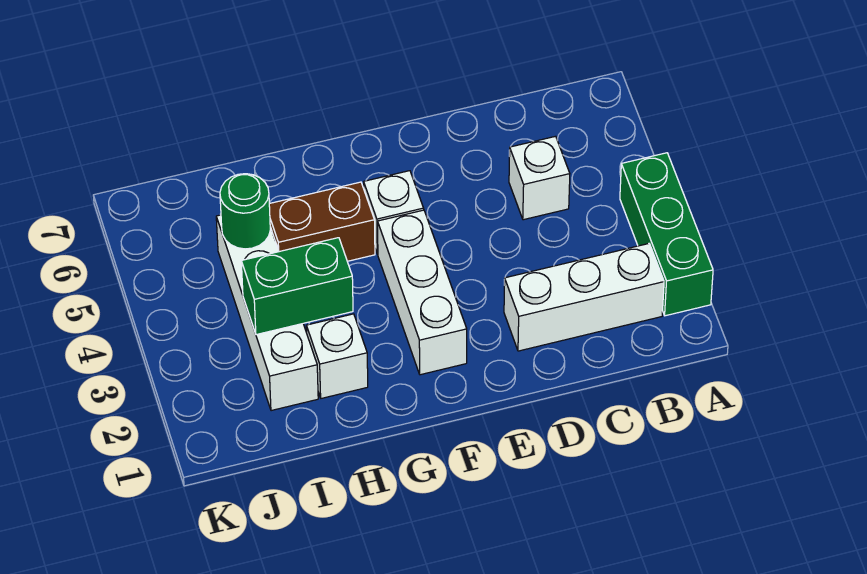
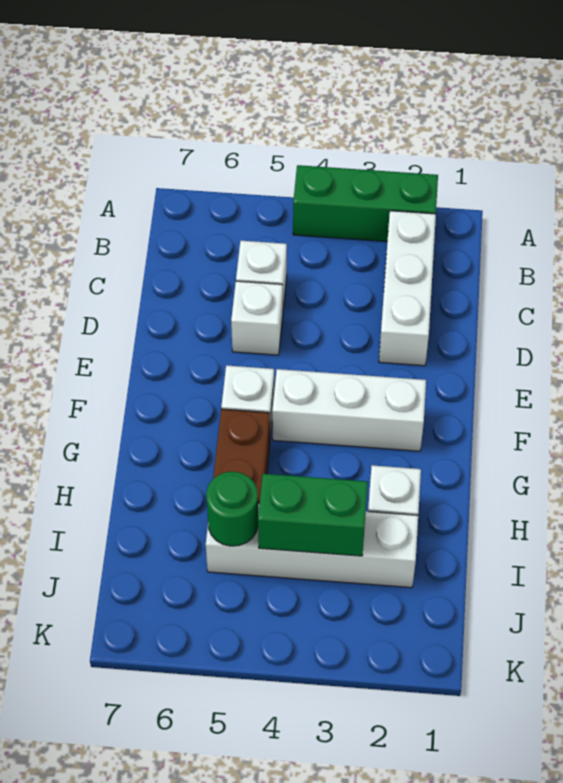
none -> white 1x1 brick [231,281,283,355]
green 1x2 brick [241,238,353,335] -> green 1x2 brick turned to [258,474,368,556]

